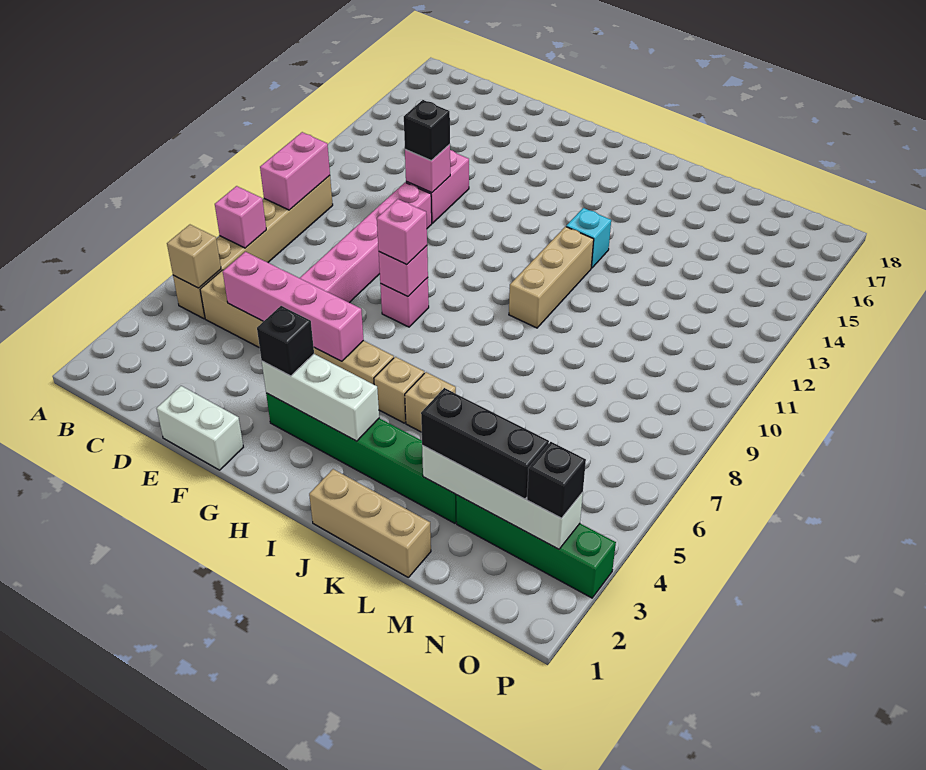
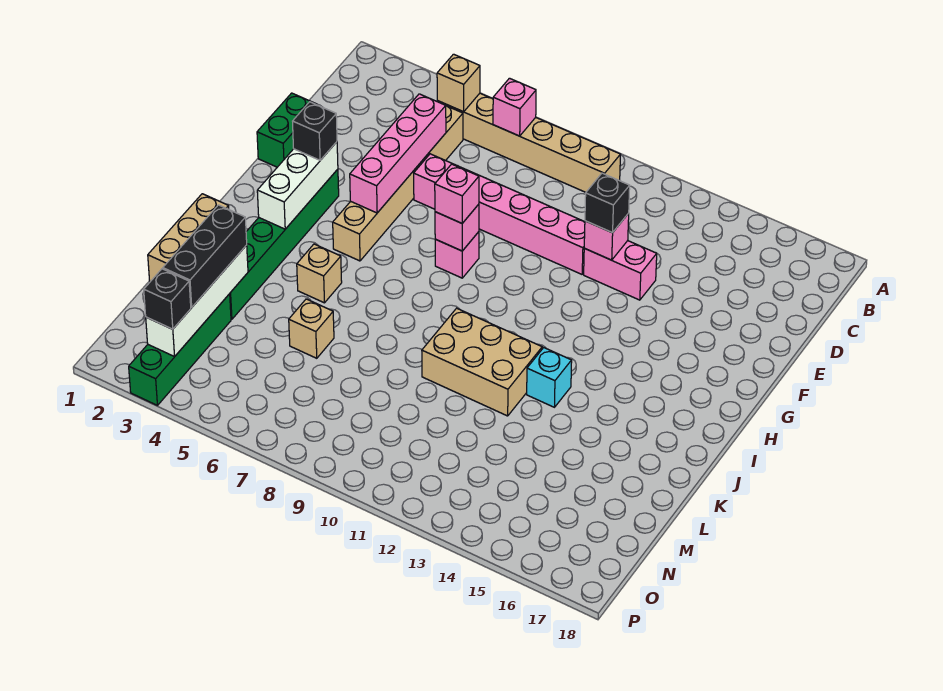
pink 1x2 brick [260,132,330,210] -> none
white 1x2 brick [156,386,243,470] -> green 1x2 brick [257,93,317,167]
tan 1x1 brick [374,357,424,423] -> tan 1x1 brick moved to [289,299,334,358]
tan 1x3 brick [509,227,594,328] -> tan 2x3 brick [422,308,542,416]

